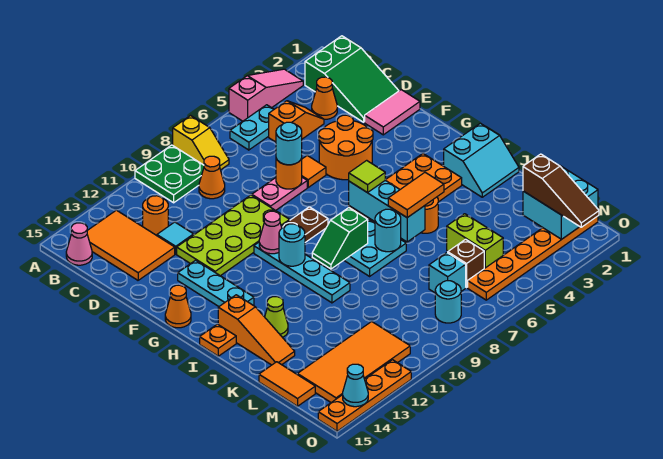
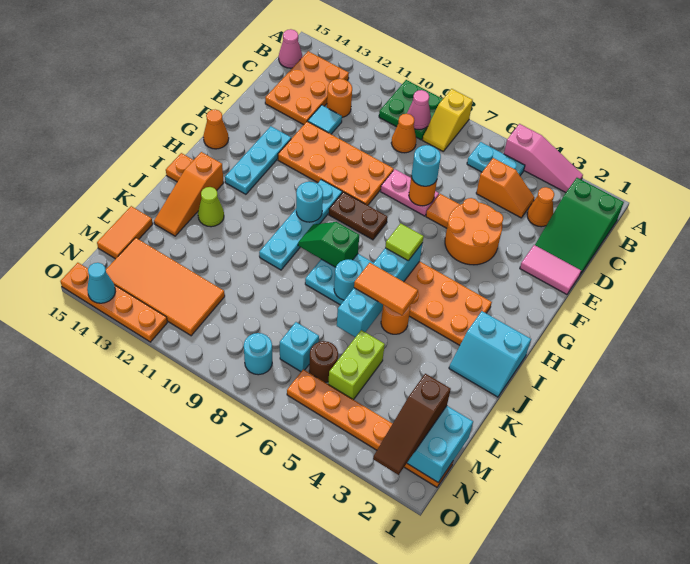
orange 2x3 tile [87,210,175,280] -> orange 2x3 plate [265,51,349,125]
lime 2x4 plate [177,195,290,276] -> orange 2x4 plate [278,121,394,205]
pink 1x1 cone [259,211,282,254] -> pink 1x1 cone moved to [407,90,431,130]
cyan 1x3 brick [349,180,425,242] -> cyan 1x4 brick [337,243,423,337]
brown 1x1 brick [448,239,484,288] -> brown 1x1 round brick [309,341,338,383]

